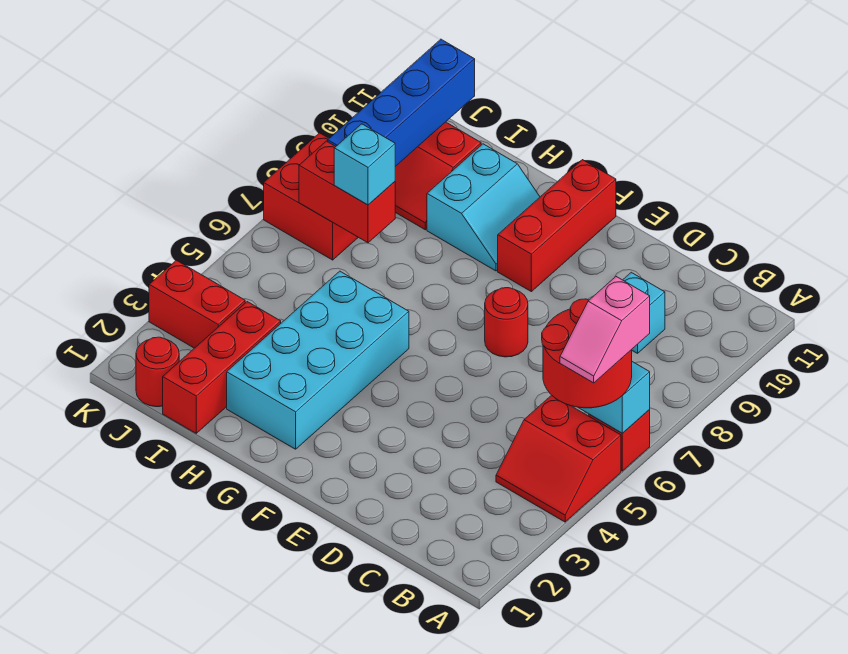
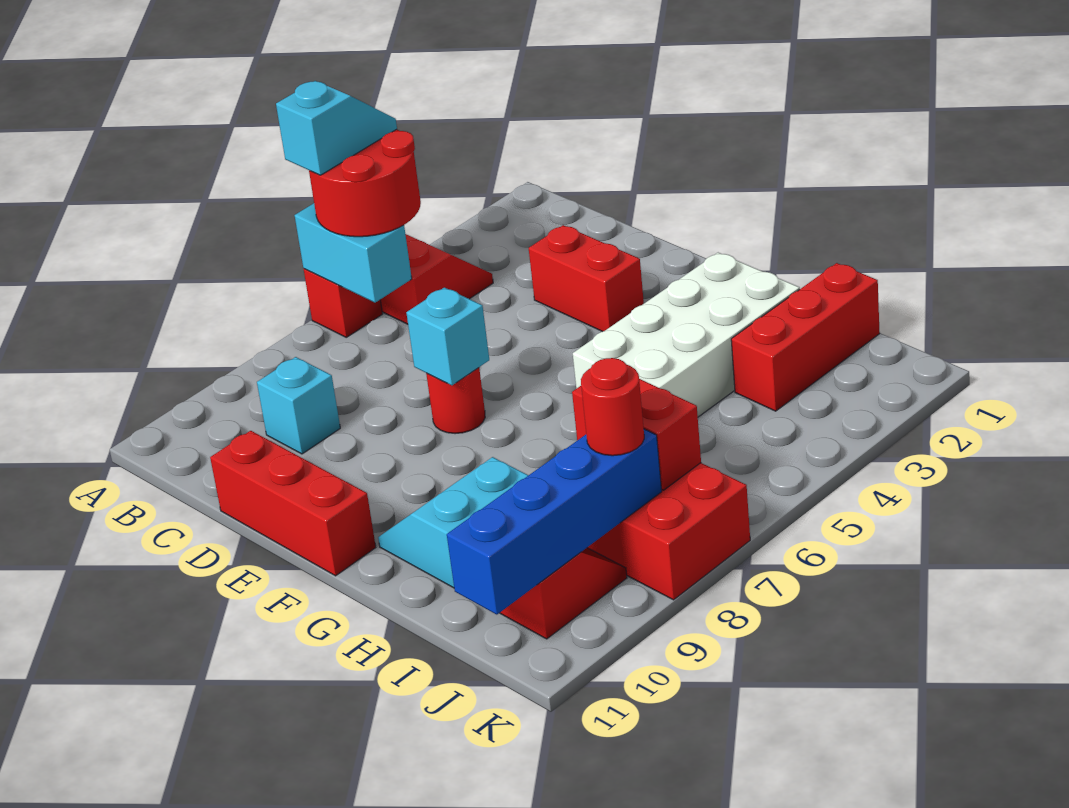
pink 1x2 slope [560,277,650,383] -> cyan 1x2 slope [276,81,397,175]
red 1x3 brick [498,160,616,292] -> red 1x3 brick turned to [210,431,376,576]
cyan 2x4 brick [227,271,409,449] -> white 2x4 brick [573,253,800,417]
cyan 1x1 brick [334,124,395,205] -> cyan 1x1 brick moved to [406,288,489,385]
red 1x1 round brick [136,337,179,407] -> red 1x1 round brick moved to [581,358,644,456]
red 1x2 brick [149,260,245,348] -> red 1x2 brick moved to [529,225,644,332]

